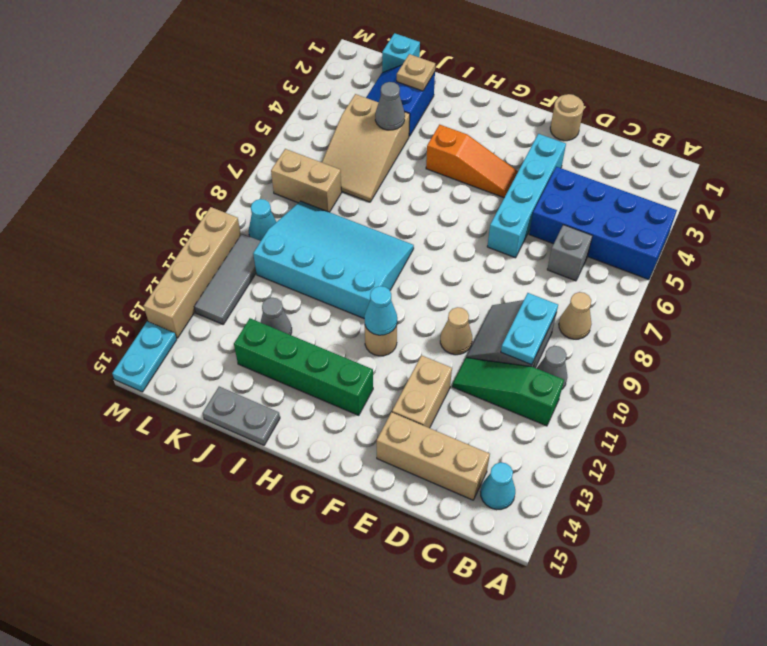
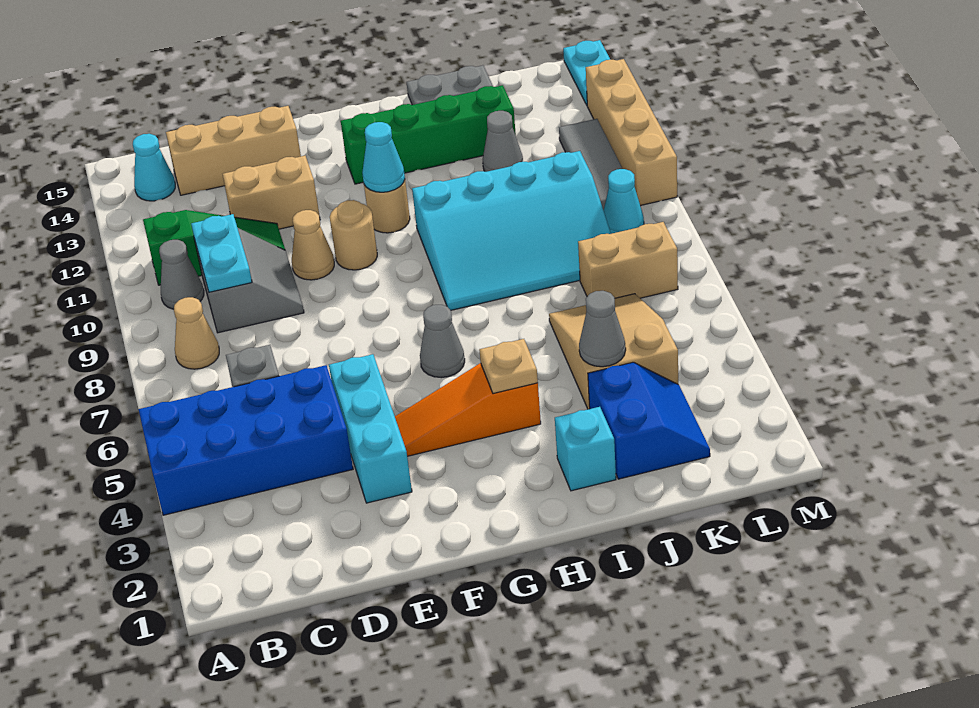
tan 1x1 round brick [550,94,584,141] -> tan 1x1 round brick moved to [330,200,377,270]
cyan 1x4 brick [487,134,566,258] -> cyan 1x3 brick [329,354,412,503]
tan 1x2 brick [392,355,452,428] -> tan 1x2 brick turned to [223,156,320,229]
none -> grey 1x1 cone [420,305,465,378]
tan 1x1 plate [397,54,435,91] -> tan 1x1 plate moved to [479,339,538,394]
cyan 1x1 brick [382,33,420,73] -> cyan 1x1 brick moved to [555,407,616,491]

